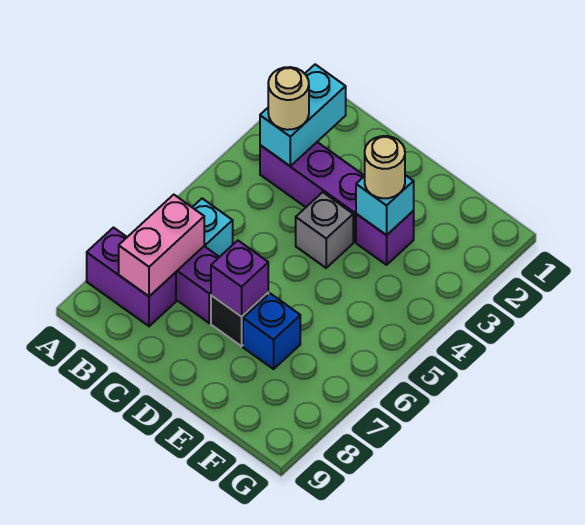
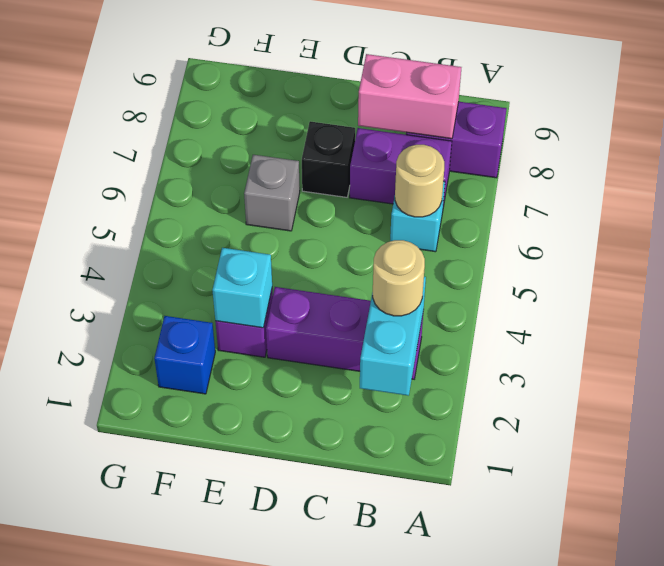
pink 1x2 brick [119,195,204,296] -> pink 1x2 brick turned to [358,54,461,139]
grey 1x1 brick [296,192,353,268] -> grey 1x1 brick moved to [244,155,300,231]
purple 1x1 brick [211,241,268,316] -> none
tan 1x1 round brick [365,136,405,198] -> tan 1x1 round brick moved to [395,145,444,217]
blue 1x1 brick [243,293,300,369] -> blue 1x1 brick moved to [154,316,215,394]

